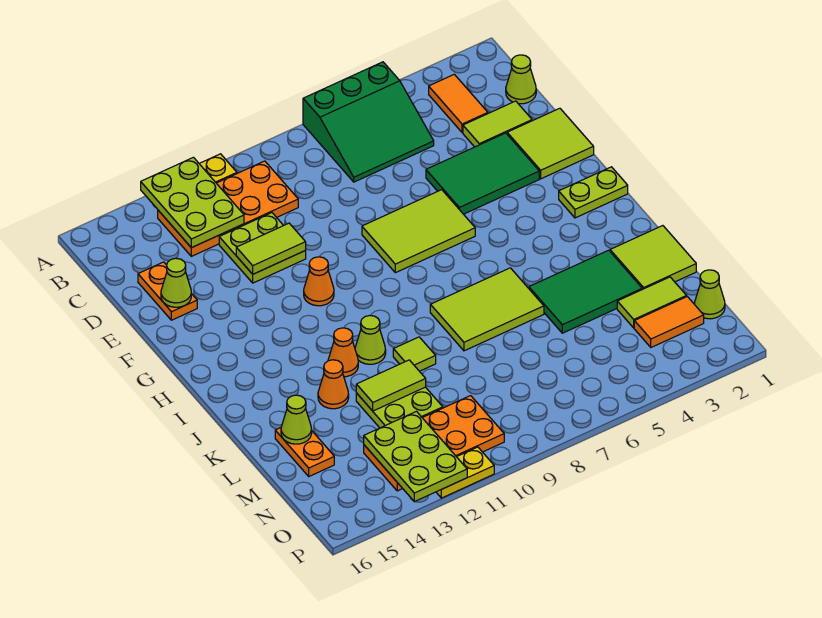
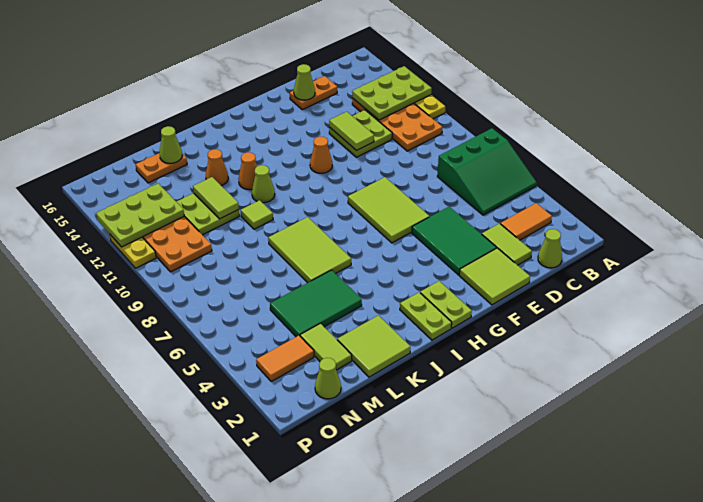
green 3x3 slope [303,62,434,182] -> green 3x3 slope turned to [437,128,537,215]
none -> lime 1x2 plate [400,292,452,340]
green 2x3 tile [529,250,642,333] -> green 2x3 tile turned to [270,270,362,337]
orange 1x2 tile [634,297,704,347] -> orange 1x2 tile turned to [256,336,314,381]

